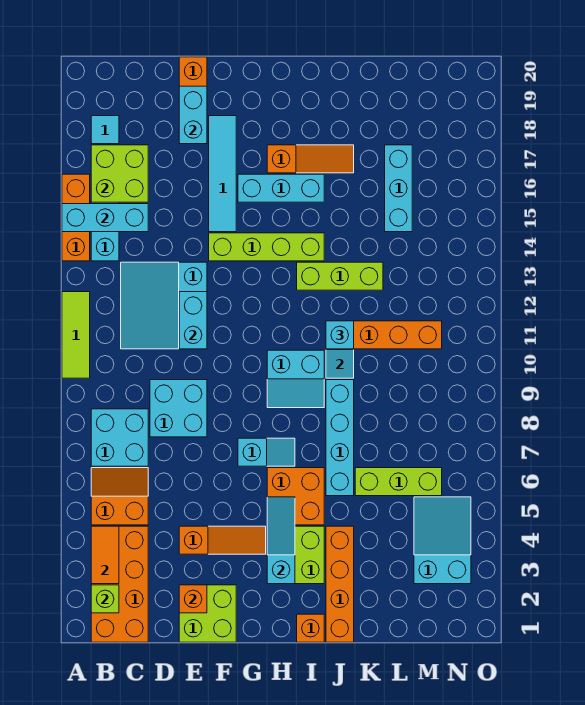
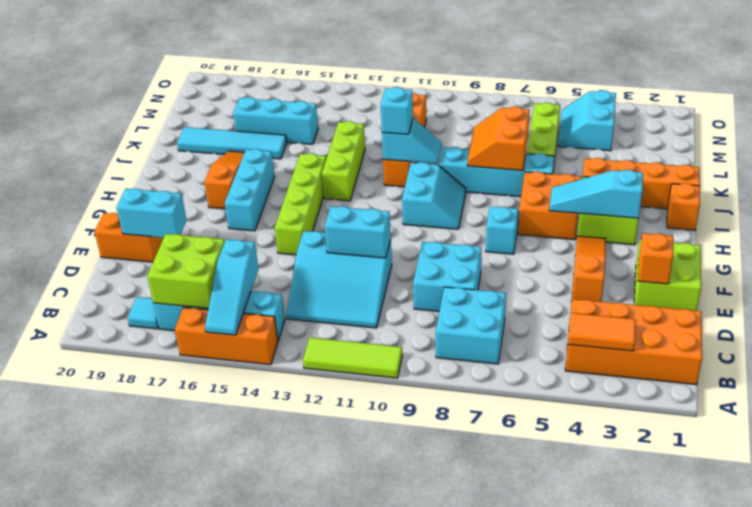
cyan 1x3 brick [62,204,148,232] -> cyan 1x3 slope [205,239,259,335]
lime 1x1 brick [91,585,119,613] -> none
orange 2x2 slope [91,468,148,525] -> orange 2x2 slope moved to [467,107,530,171]
cyan 1x4 tile [209,116,236,232] -> cyan 1x4 tile moved to [177,127,287,159]
cyan 2x3 slope [414,497,471,584] -> cyan 2x2 slope [558,90,616,151]

